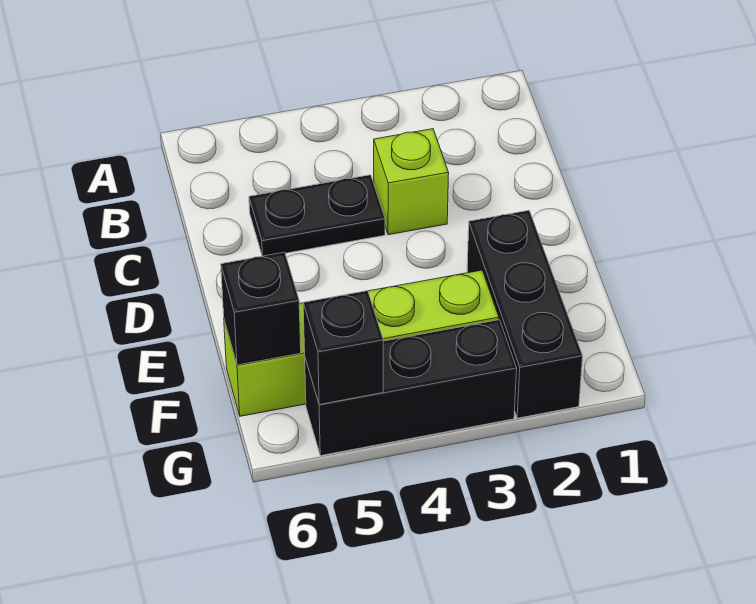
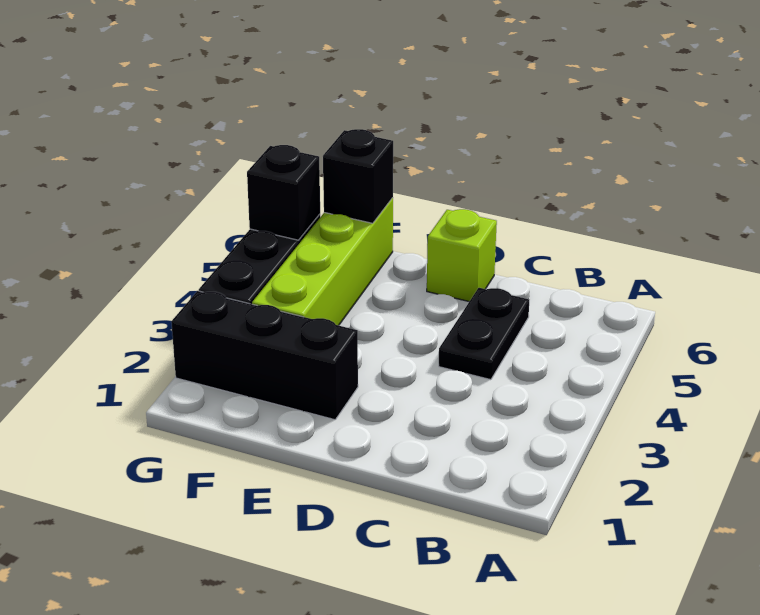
lime 1x1 brick [374,129,449,235] -> lime 1x1 brick moved to [427,209,497,301]

